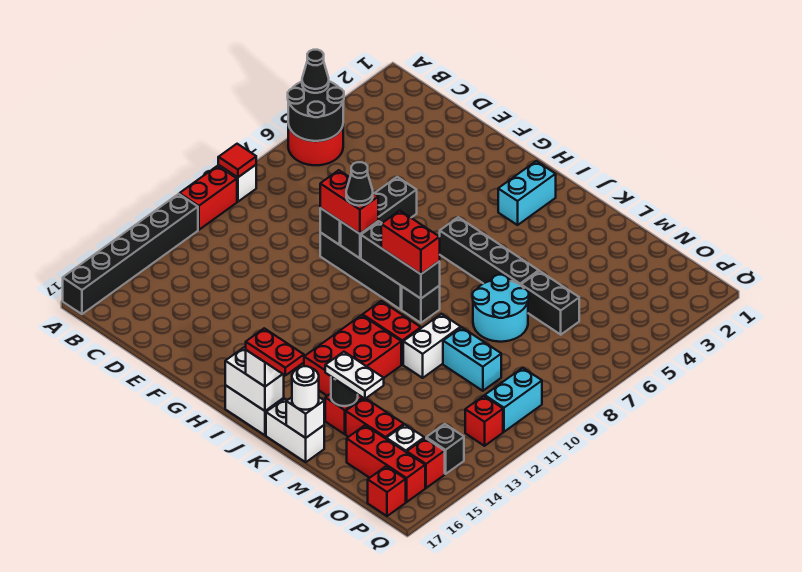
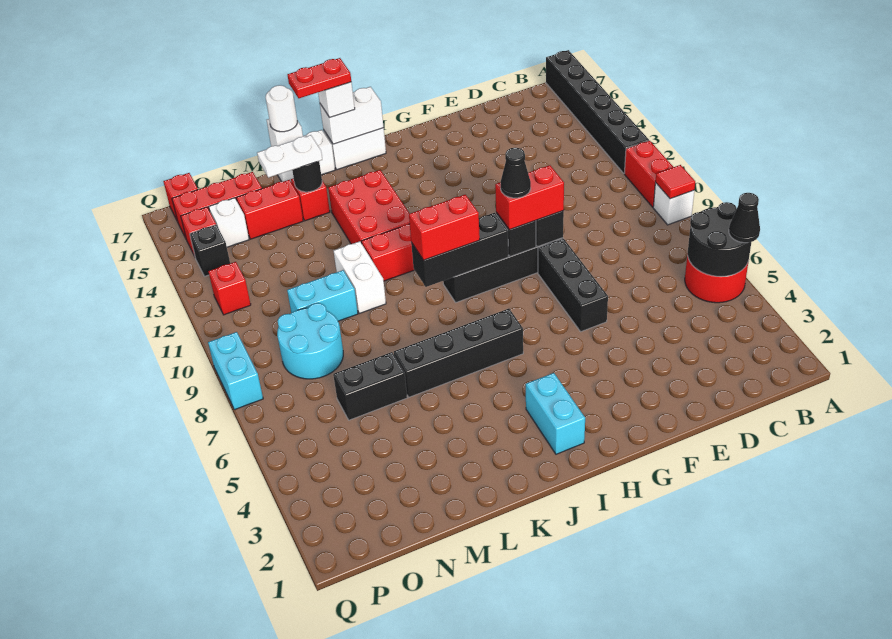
black 1x1 brick [402,286,440,323] -> none
cyan 2x2 round brick [473,275,529,342] -> cyan 2x2 round brick moved to [277,303,343,379]
cyan 1x2 brick [485,368,542,432] -> cyan 1x2 brick moved to [208,332,263,410]

